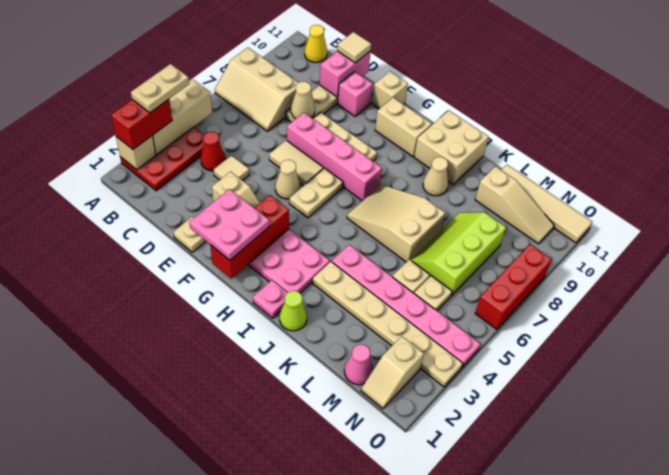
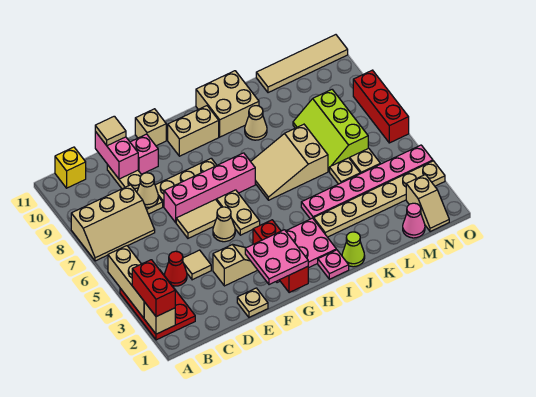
tan 1x2 plate [131,64,189,113] -> none
yellow 1x1 cone [305,25,327,62] -> yellow 1x1 brick [55,147,86,188]
tan 1x3 slope [475,166,554,244] -> none

